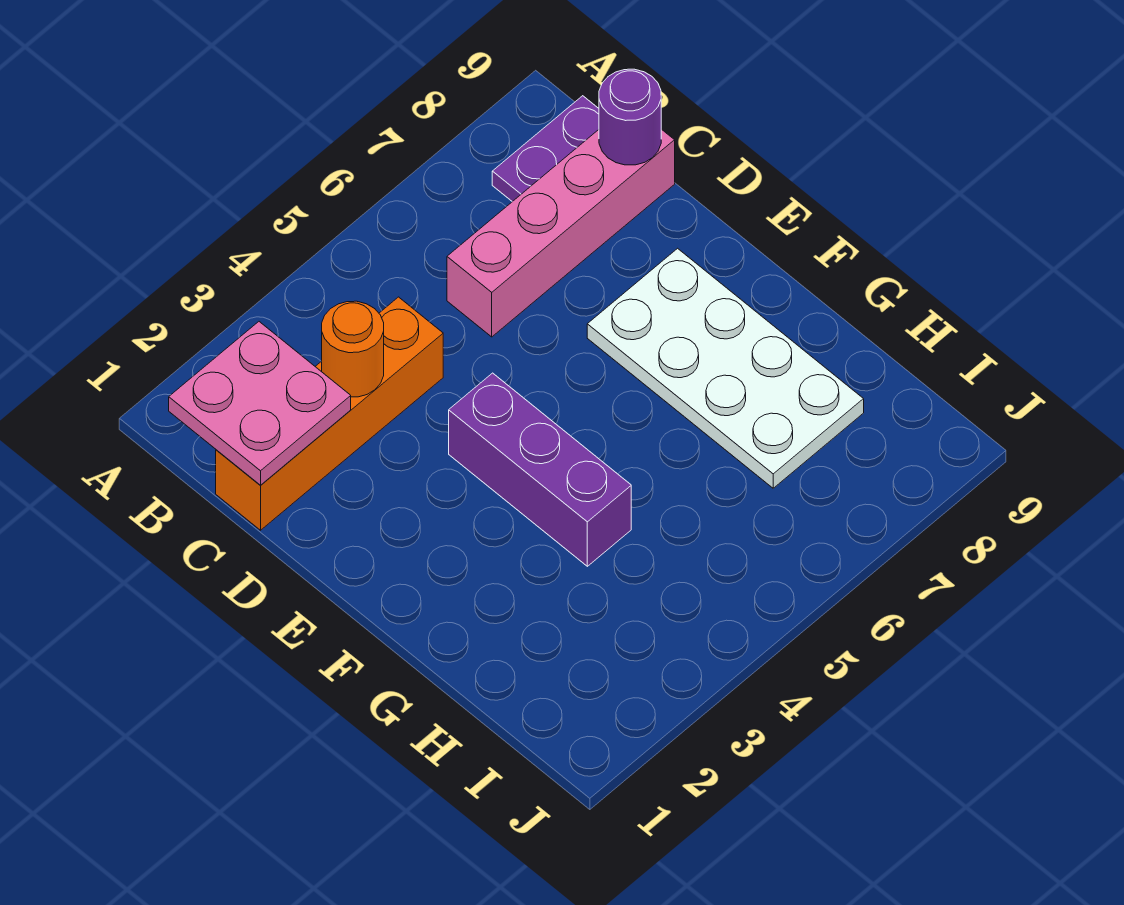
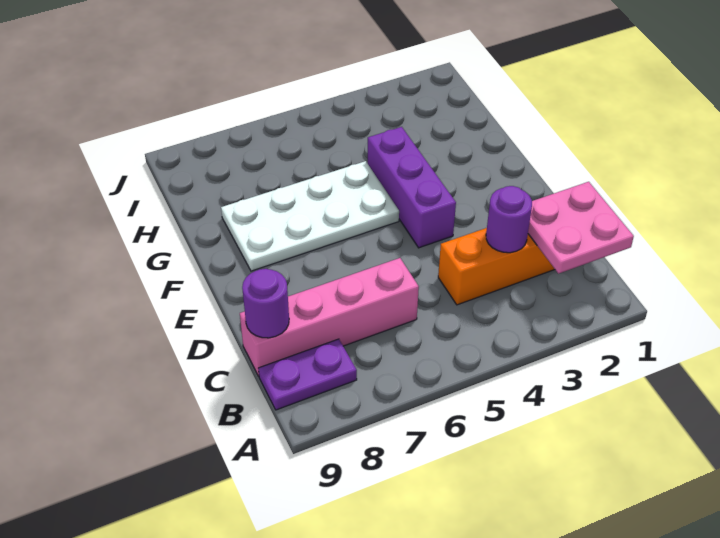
orange 1x1 round brick [322,301,384,397] -> purple 1x1 round brick [486,186,532,253]
white 2x4 plate [587,248,864,488] -> white 2x4 plate turned to [221,161,399,271]

